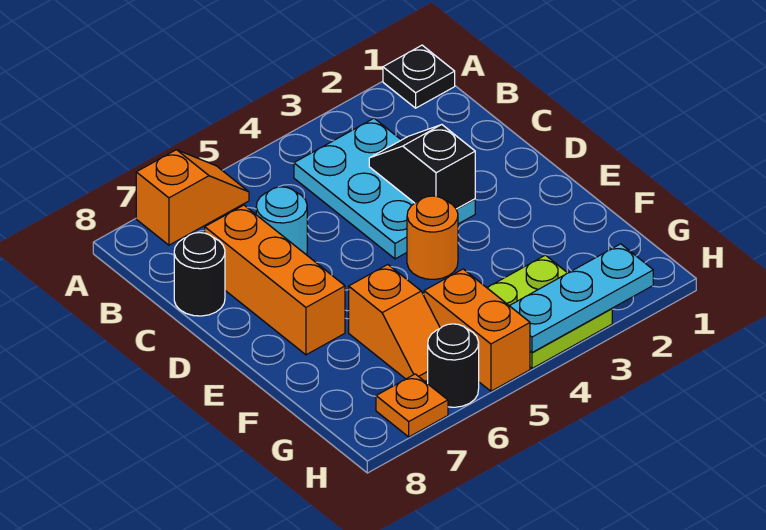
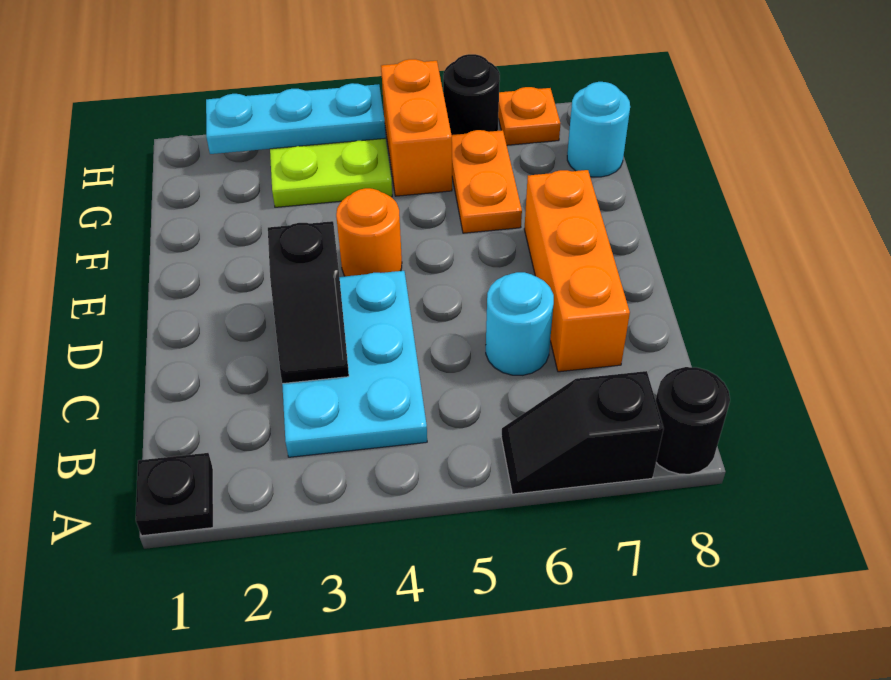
orange 1x2 slope [136,150,249,245] -> black 1x2 slope [501,371,664,494]
black 1x1 round brick [174,233,225,316] -> black 1x1 round brick moved to [656,367,730,474]
orange 1x2 slope [349,265,440,381] -> orange 1x2 plate [452,130,522,233]
none -> cyan 1x1 round brick [567,82,630,177]

